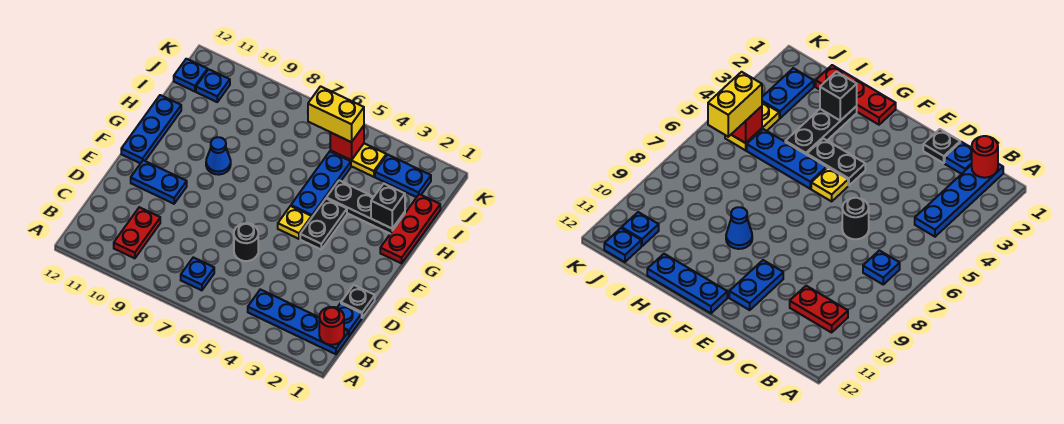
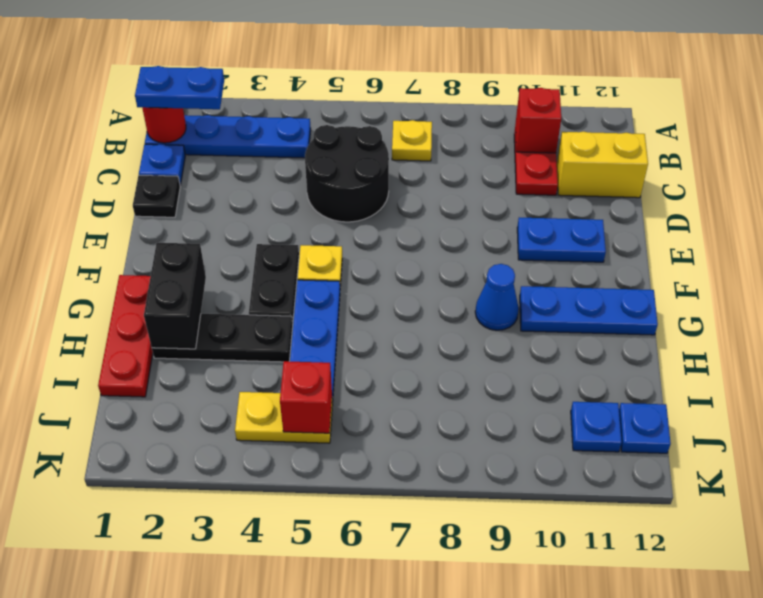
blue 1x1 plate [181,257,214,290] -> yellow 1x1 plate [392,120,432,161]
none -> red 1x1 brick [515,88,561,153]
black 1x1 round brick [234,223,258,261] -> black 2x2 round brick [305,125,389,222]
blue 1x3 plate [121,95,181,163] -> blue 1x3 plate turned to [520,286,658,335]
black 1x1 brick [371,184,405,228] -> black 1x2 brick [144,243,206,349]
blue 1x2 plate [375,155,431,197] -> blue 1x2 plate moved to [135,66,224,109]
yellow 1x2 brick [308,86,364,142] -> yellow 1x2 brick moved to [557,131,648,198]

